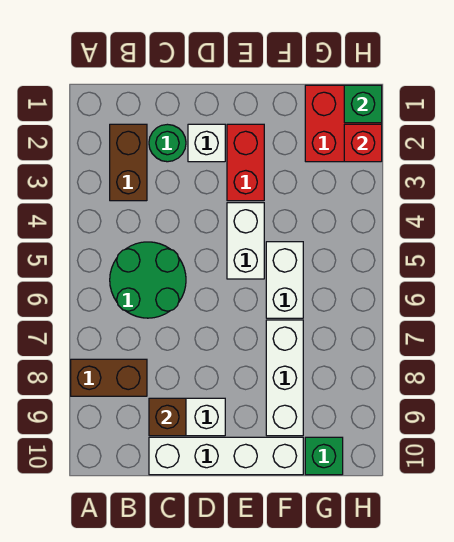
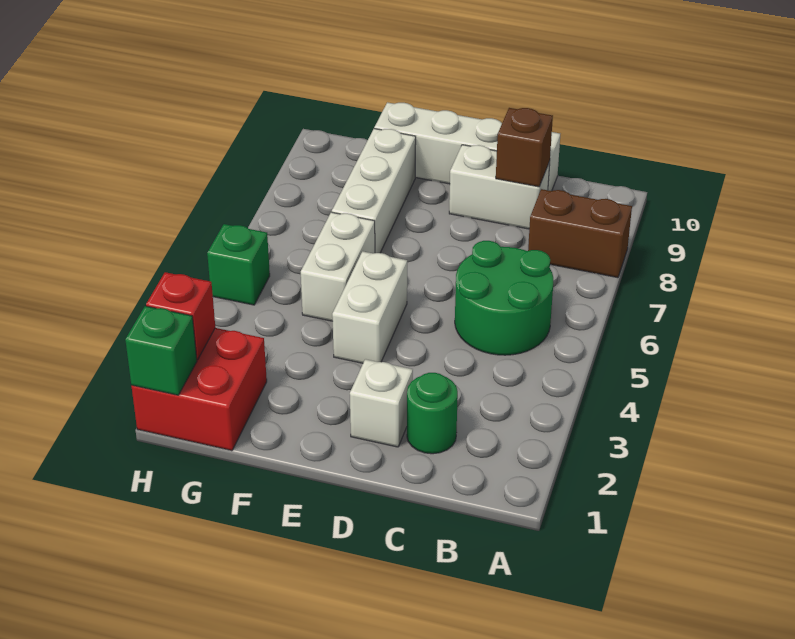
brown 1x2 brick [110,124,147,201] -> none
red 1x2 brick [227,124,264,201] -> none
green 1x1 brick [305,437,343,475] -> green 1x1 brick moved to [207,224,270,305]

